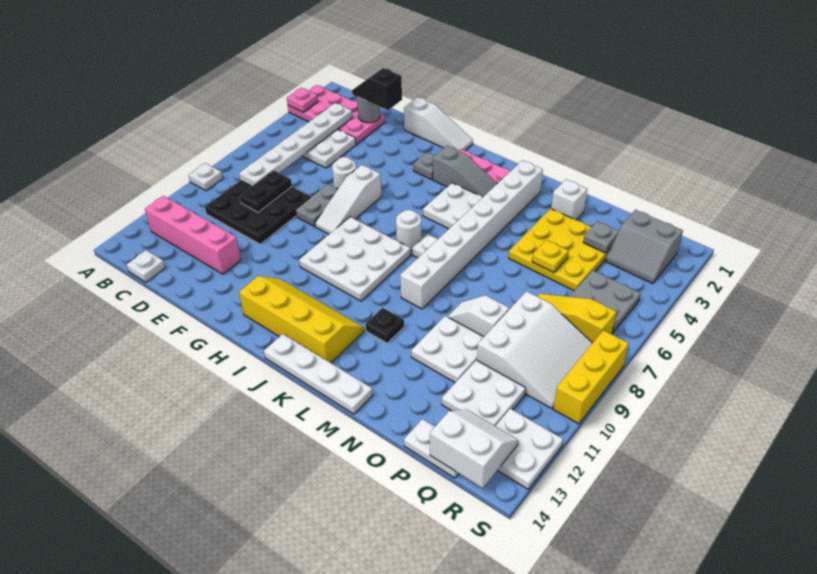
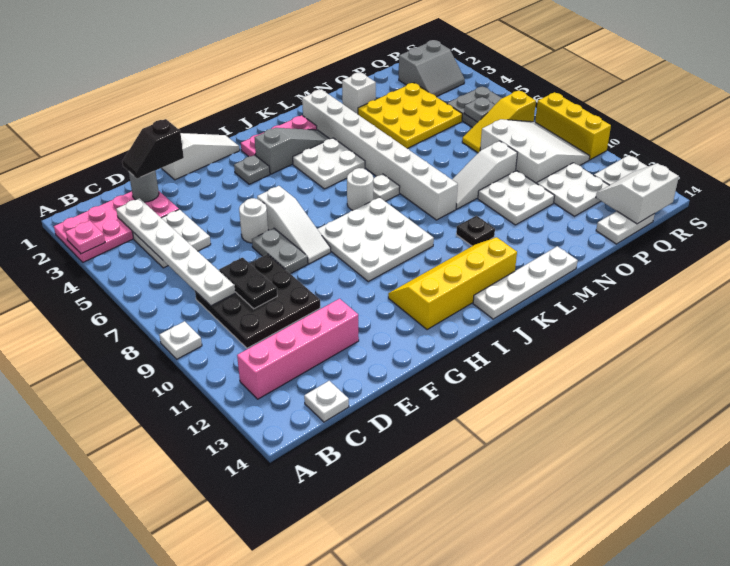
white 1x2 slope [448,295,509,337] -> white 1x3 slope [452,141,517,209]
yellow 1x1 plate [532,240,569,273] -> none
grey 1x1 plate [583,221,619,253] -> grey 1x1 plate moved to [464,97,494,122]

